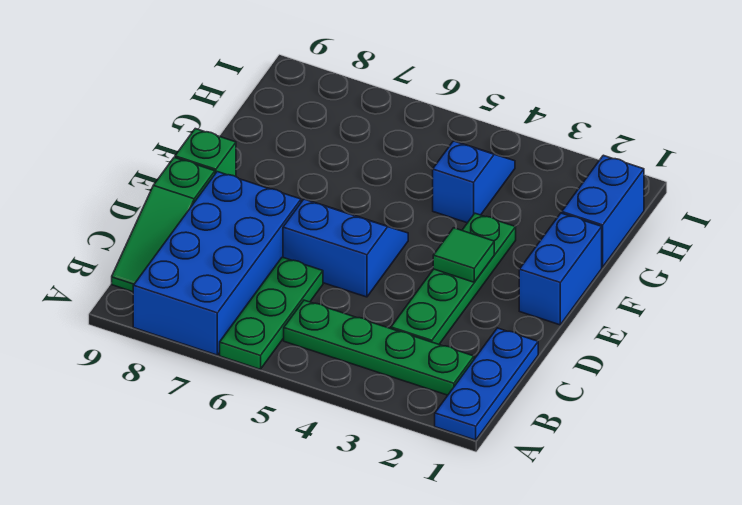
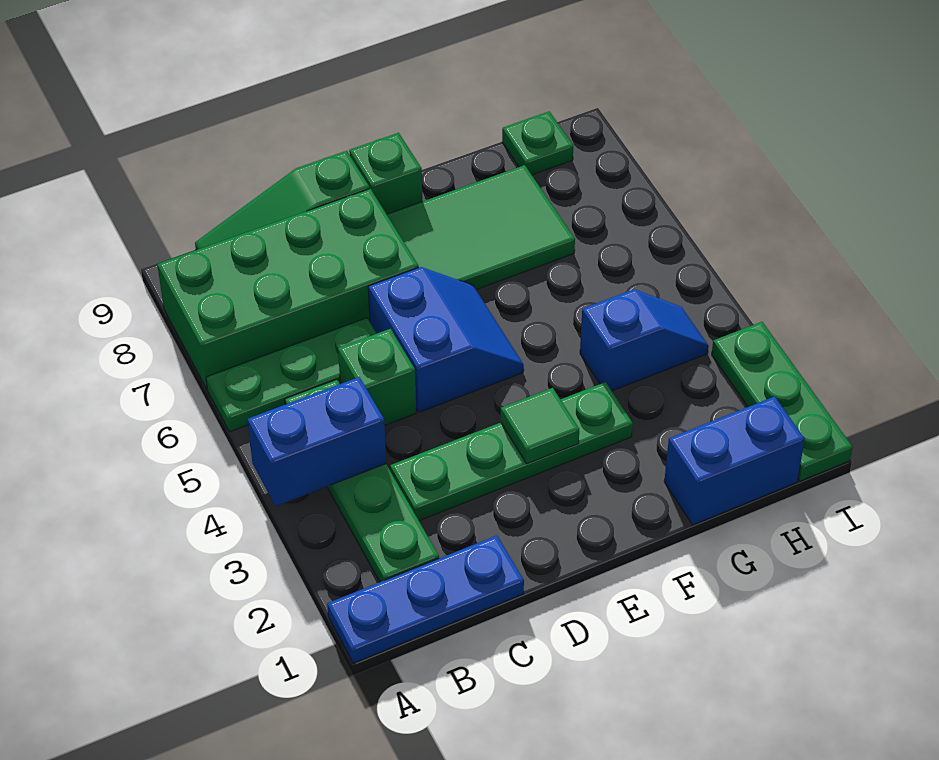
blue 2x4 brick [133,172,301,355] -> green 2x4 brick [157,189,419,389]
none -> green 1x1 brick [338,329,416,425]
blue 1x2 brick [519,213,602,325] -> blue 1x2 brick moved to [248,377,386,506]
none -> green 2x3 tile [387,165,575,290]
none -> green 1x1 plate [502,111,573,175]
none -> green 1x3 plate [712,322,853,481]

